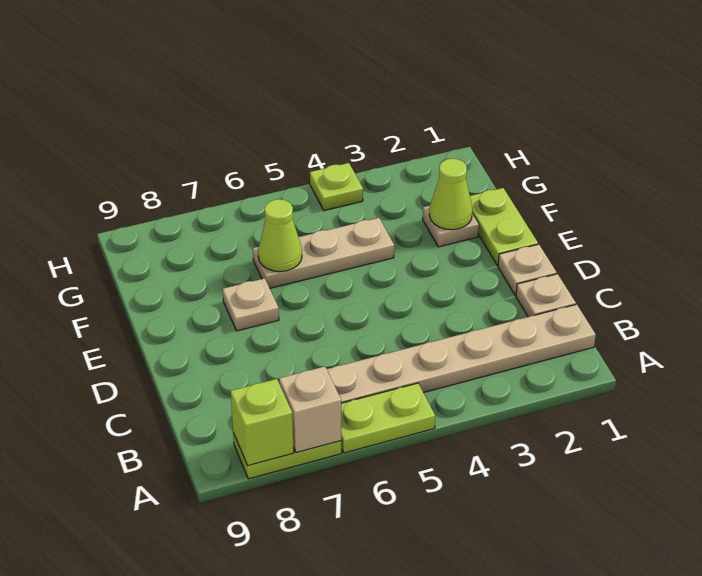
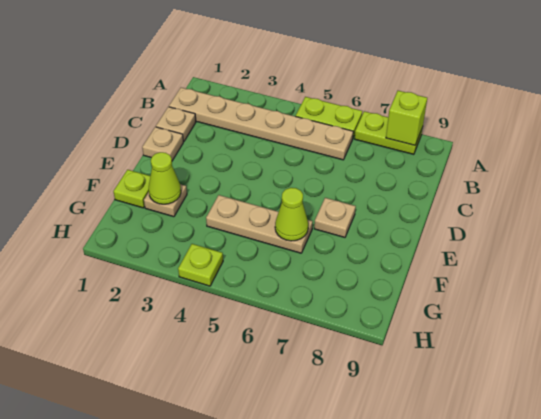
tan 1x1 brick [279,366,341,453] -> none
lime 1x2 plate [470,188,538,266] -> lime 1x1 plate [113,170,150,208]

